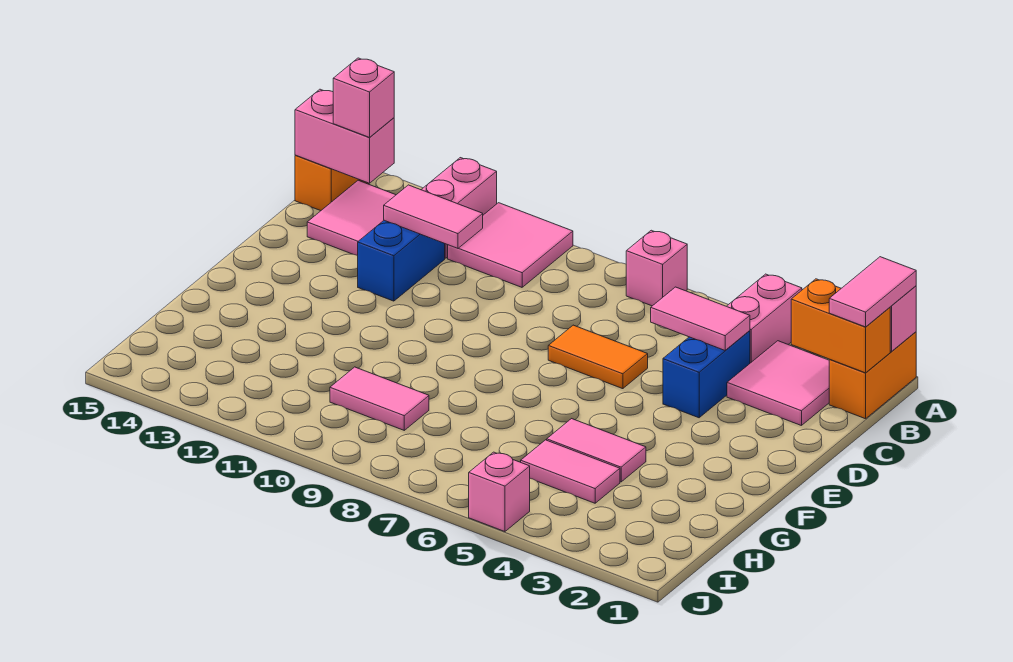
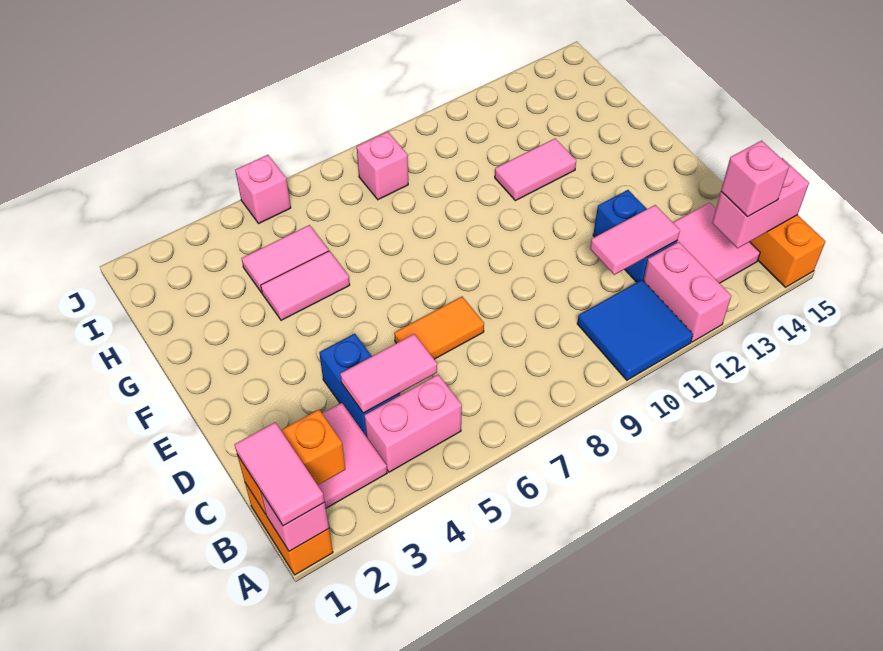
pink 1x2 brick [727,274,802,363] -> pink 1x2 brick turned to [365,375,462,472]
pink 1x1 brick [626,230,687,306] -> pink 1x1 brick moved to [357,132,408,200]
pink 2x2 tile [448,203,573,287] -> blue 2x2 tile [577,280,693,380]
pink 1x2 tile [330,367,429,430] -> pink 1x2 tile moved to [495,139,576,201]

